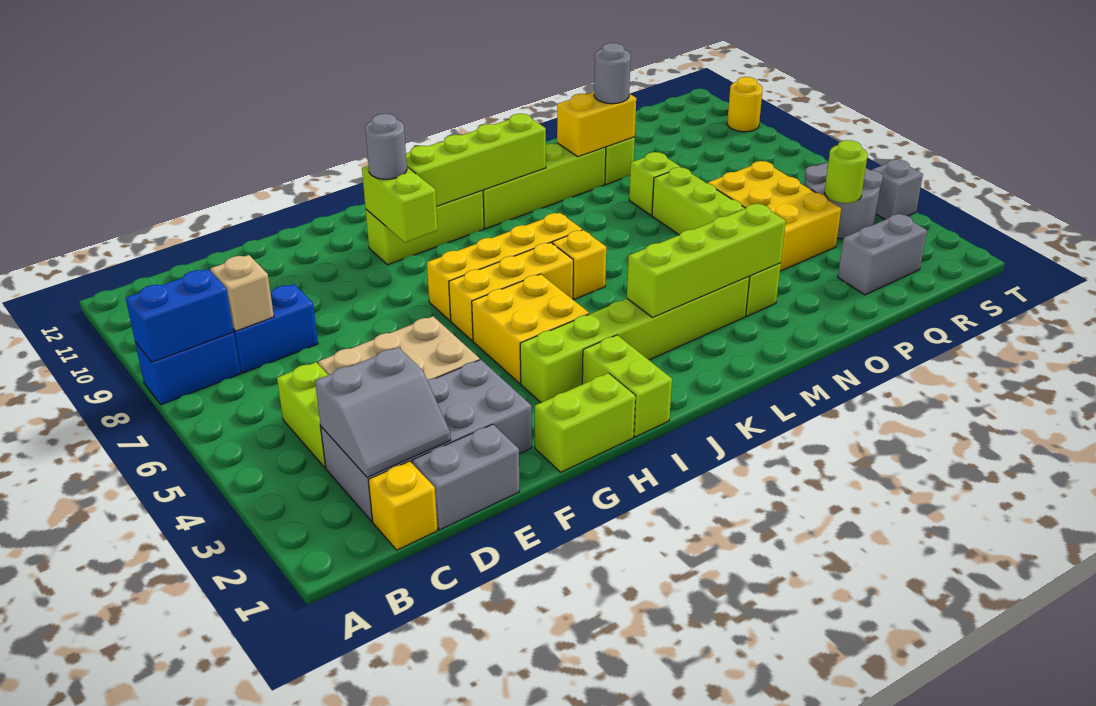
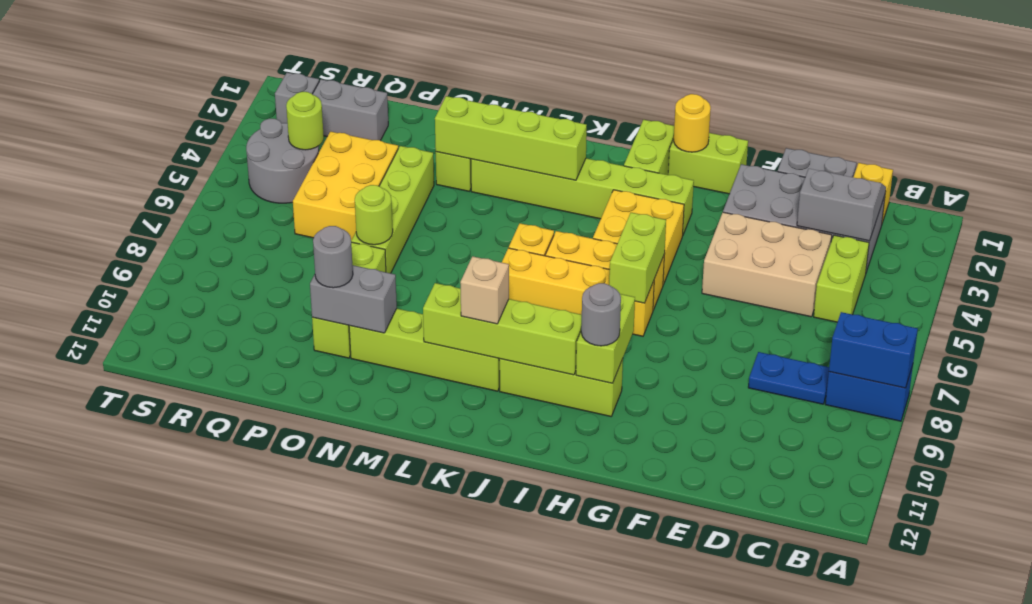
blue 1x2 brick [233,284,318,373] -> blue 1x2 plate [748,352,829,404]
tan 1x1 brick [210,255,274,331] -> tan 1x1 brick moved to [460,256,509,324]
none -> lime 1x2 brick [609,213,666,303]
yellow 1x2 brick [557,92,636,157] -> grey 1x2 brick [310,265,397,333]
none -> lime 1x1 round brick [355,185,393,245]
grey 1x1 brick [872,159,923,220] -> grey 1x1 brick moved to [275,73,319,123]
yellow 1x1 round brick [727,77,763,132] -> yellow 1x1 round brick moved to [674,94,711,152]

